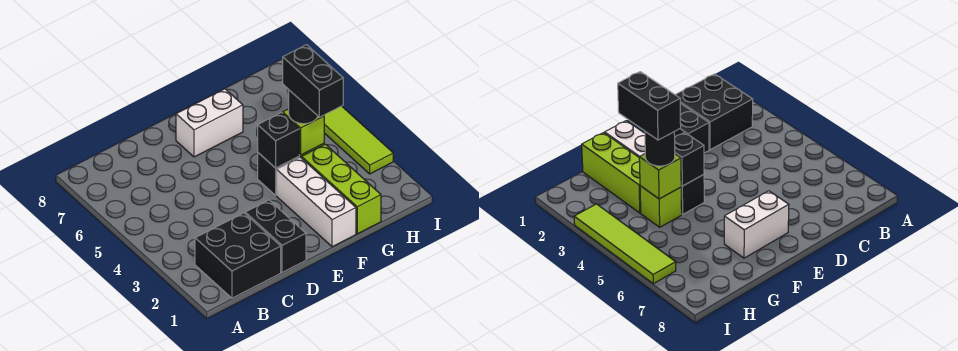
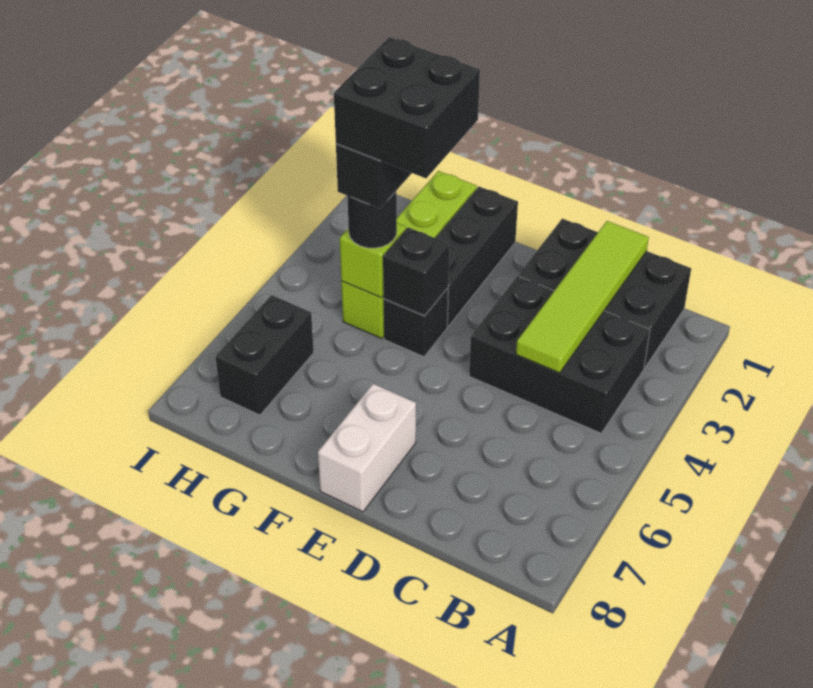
none -> black 2x3 brick [469,276,650,433]
white 1x2 brick [176,89,243,157] -> white 1x2 brick turned to [318,384,416,512]
white 1x3 brick [276,157,356,247] -> black 1x3 brick [436,187,518,326]
none -> black 2x2 brick [334,37,480,178]
none -> black 1x2 brick [216,295,314,415]
lime 1x4 tile [324,106,393,174] -> lime 1x4 tile moved to [516,221,649,373]

